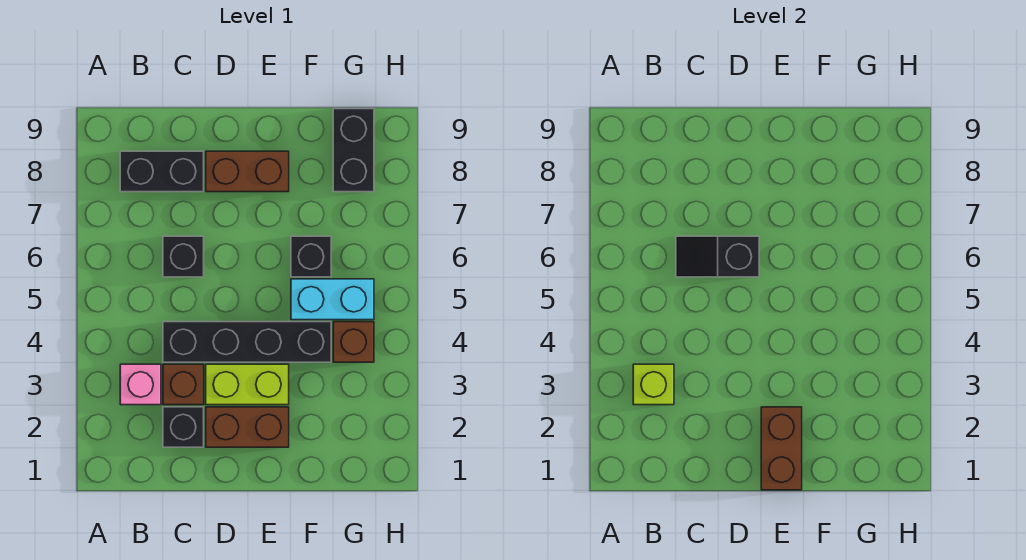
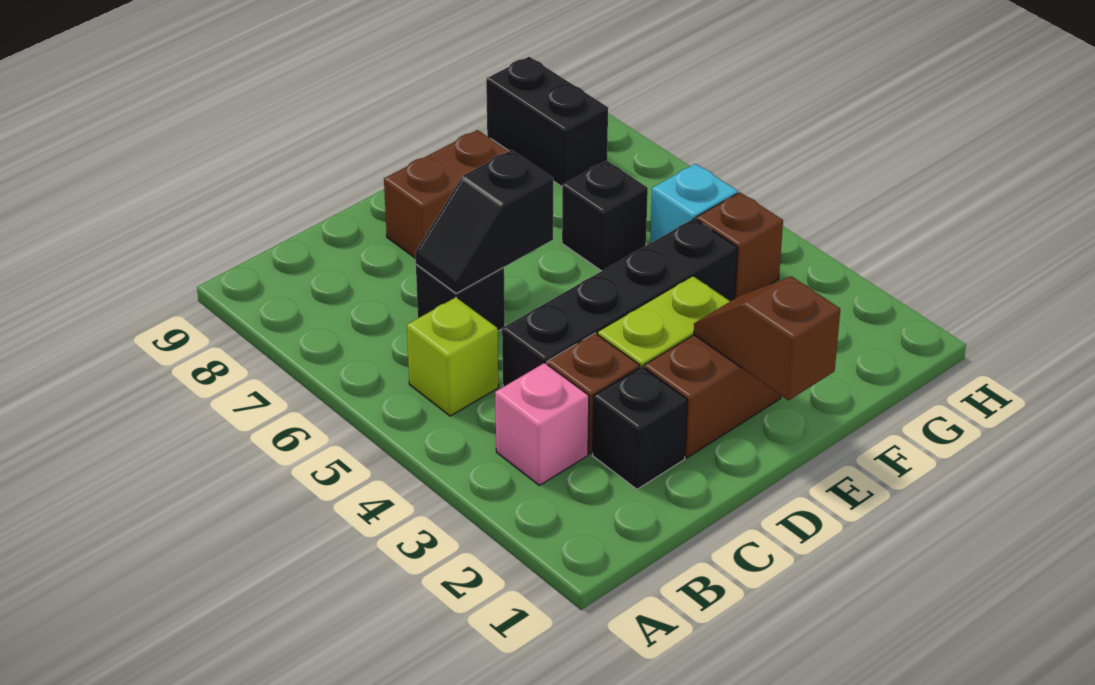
lime 1x1 brick [633,364,674,405] -> lime 1x1 brick moved to [407,297,498,416]
black 1x2 brick [120,151,204,192] -> none
brown 1x2 brick [761,407,802,490] -> brown 1x2 slope [694,276,840,400]
cyan 1x2 brick [291,279,374,320] -> cyan 1x1 brick [650,164,738,243]

